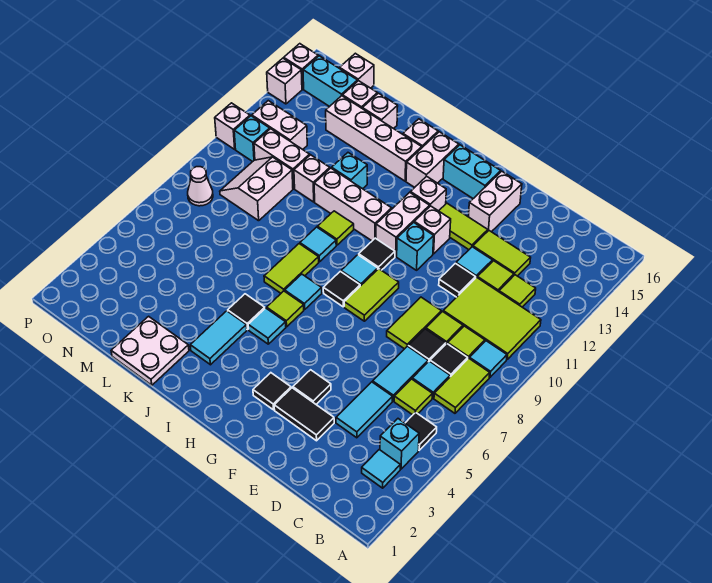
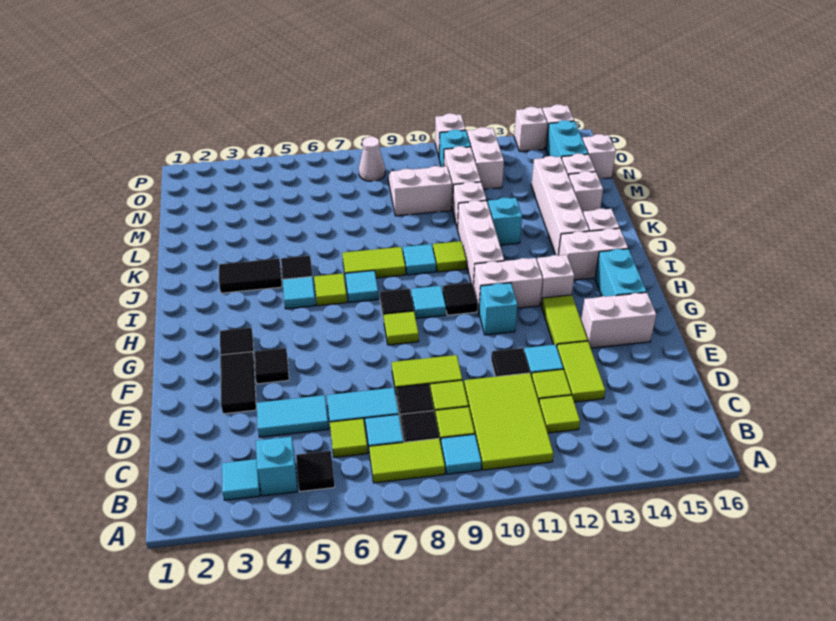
lime 1x2 tile [344,269,399,321] -> lime 1x1 tile [384,311,419,345]
white 1x1 brick [414,206,451,254] -> none
cyan 1x2 tile [190,311,247,365] -> black 1x2 tile [219,259,282,293]
white 2x2 plate [111,316,189,385] -> none

